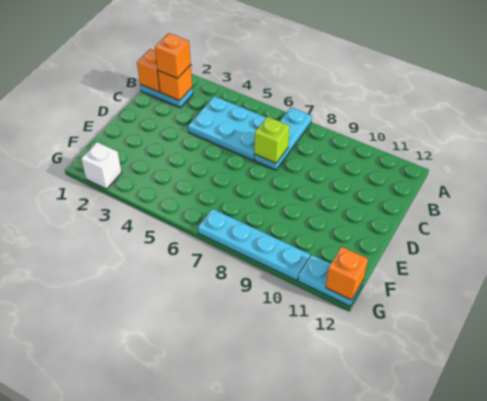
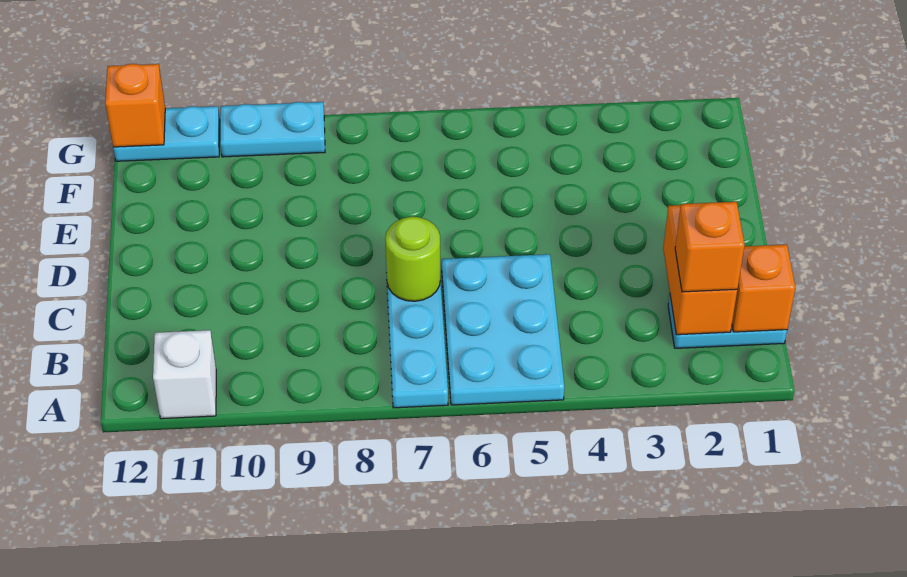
orange 1x1 brick [158,65,192,101] -> orange 1x2 brick [663,205,737,335]
cyan 2x3 plate [188,96,266,160] -> cyan 2x3 plate turned to [442,254,564,405]
lime 1x1 brick [254,116,290,163] -> lime 1x1 round brick [385,217,440,301]
white 1x1 brick [81,142,122,189] -> white 1x1 brick moved to [153,330,216,419]
cyan 1x4 plate [198,209,310,281] -> cyan 1x2 plate [220,102,325,157]

